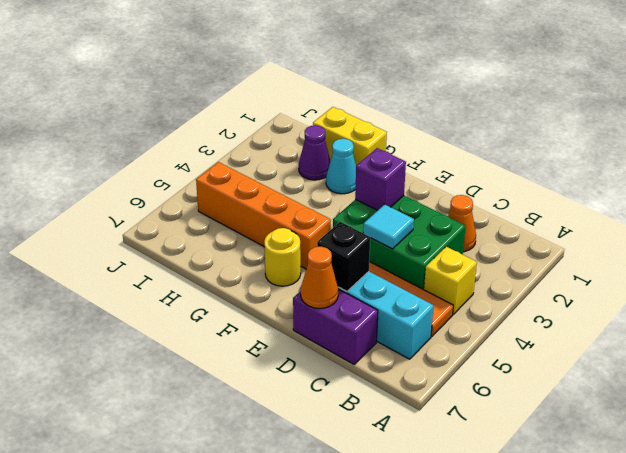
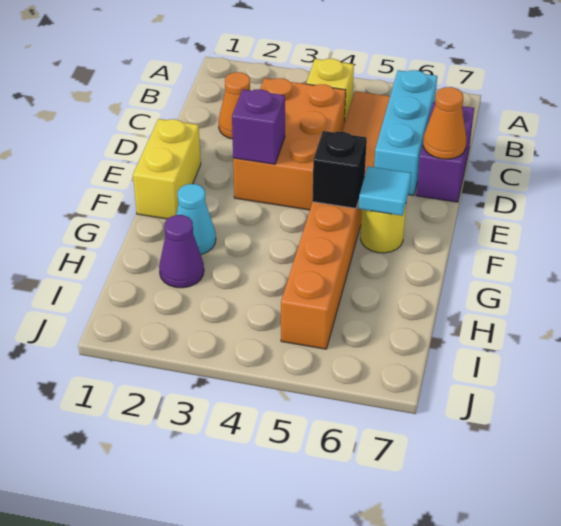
green 2x3 brick [333,196,465,290] -> orange 2x3 brick [233,78,346,210]
cyan 1x1 tile [363,204,414,249] -> cyan 1x1 tile moved to [359,166,411,216]
black 1x1 brick [317,222,370,292] -> black 1x1 brick moved to [312,131,367,208]
yellow 1x2 brick [313,107,387,165] -> yellow 1x2 brick moved to [133,119,201,219]

